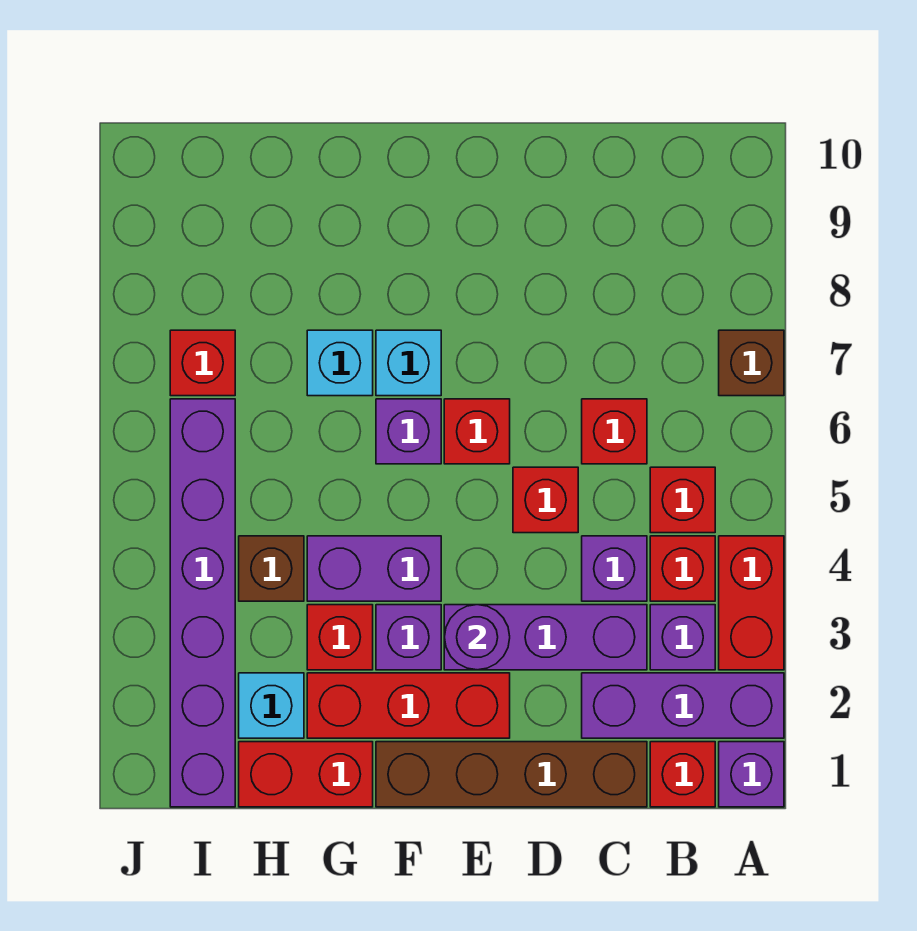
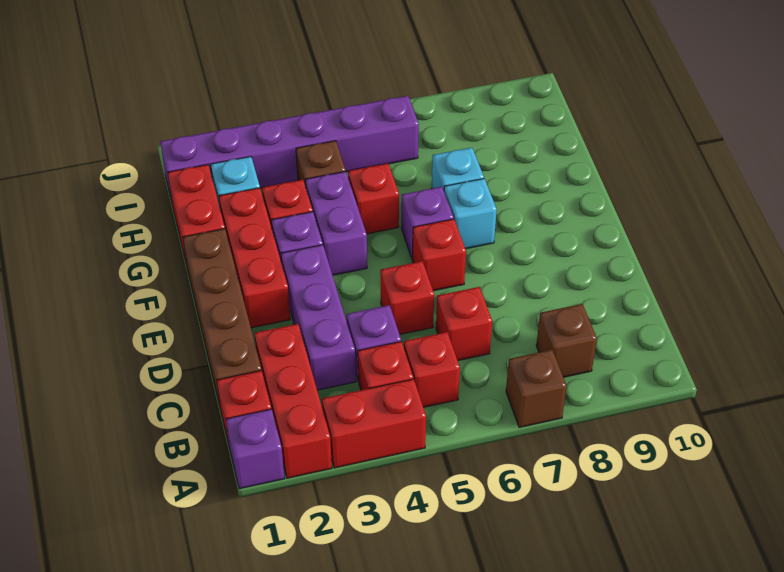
purple 1x3 brick [582,673,784,738] -> red 1x3 brick [254,324,332,478]
purple 1x1 brick [650,605,715,670] -> none
none -> brown 1x1 brick [536,304,597,377]
purple 1x1 round brick [444,605,510,670] -> none
red 1x1 brick [170,330,235,396] -> red 1x1 brick moved to [348,164,399,234]

